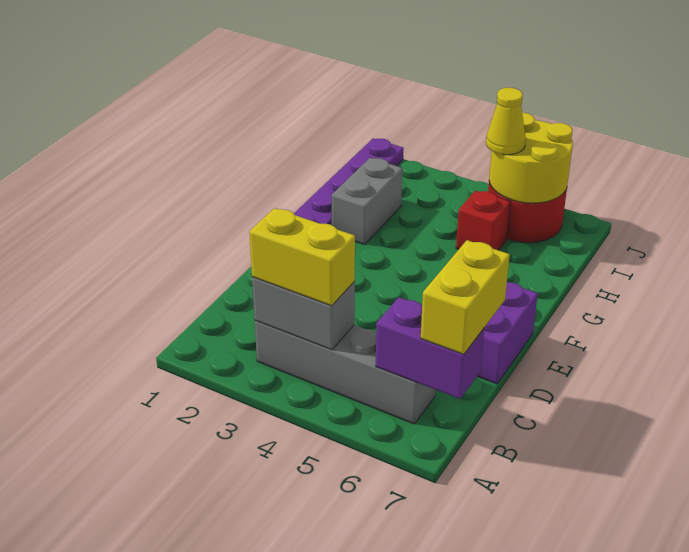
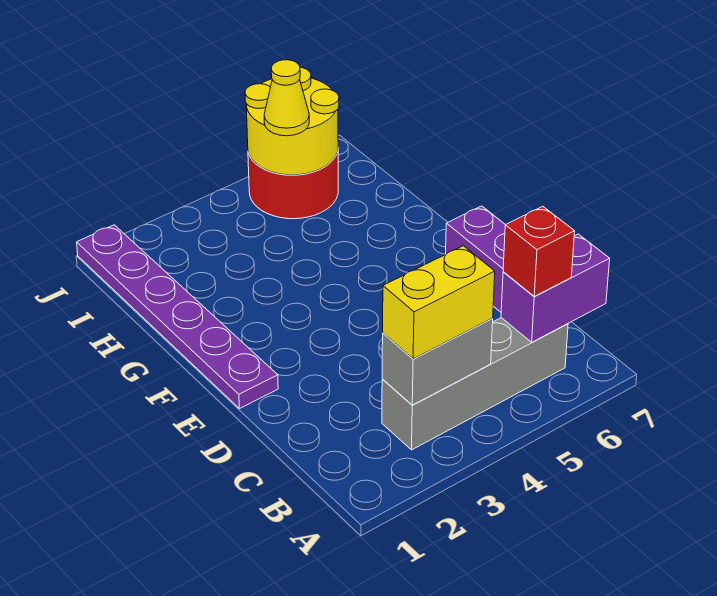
yellow 1x2 brick [421,240,510,354] -> none
grey 1x2 brick [332,158,402,245] -> none
red 1x1 brick [456,191,510,250] -> red 1x1 brick moved to [503,206,575,296]

